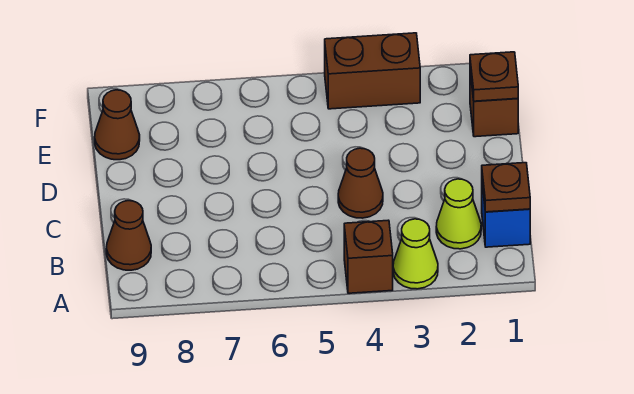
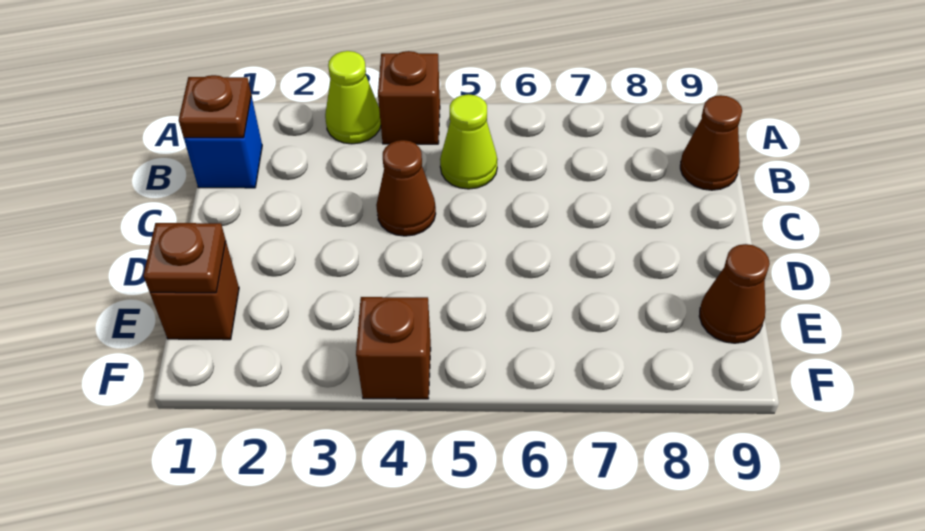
lime 1x1 cone [436,179,481,249] -> lime 1x1 cone moved to [440,94,498,189]
brown 1x2 brick [325,33,420,109] -> brown 1x1 brick [356,297,431,399]

